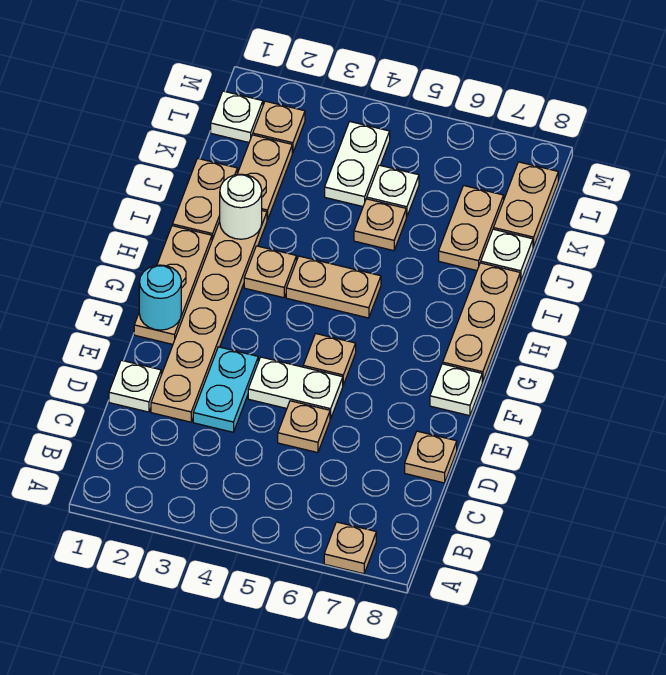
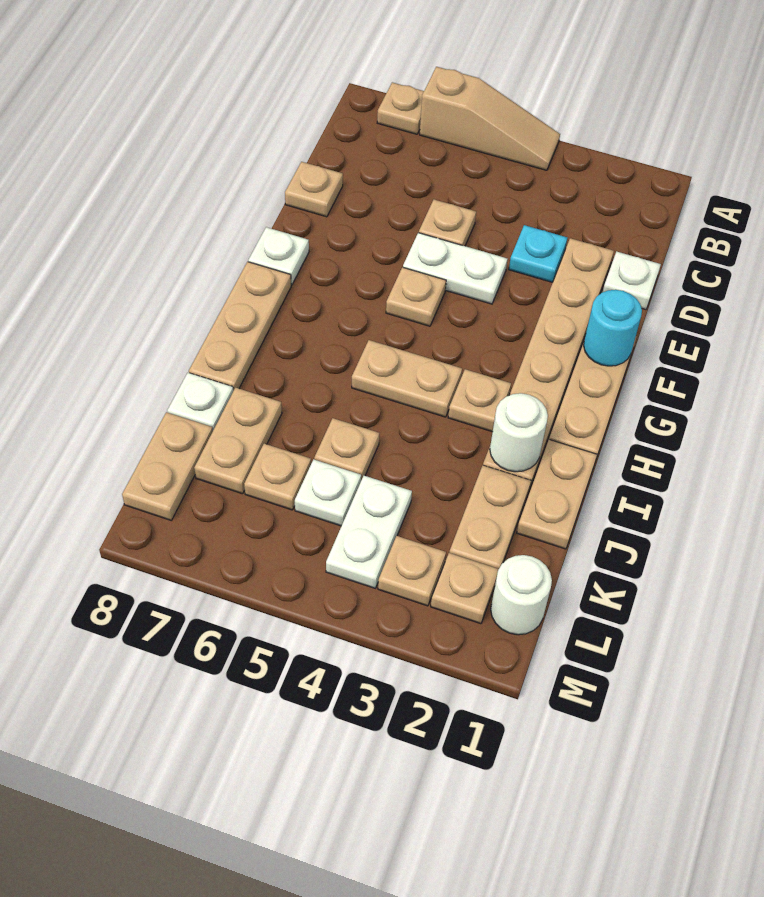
none -> tan 1x3 slope [420,67,560,170]
cyan 1x2 plate [193,347,258,432] -> cyan 1x1 plate [509,225,567,282]
none -> tan 1x1 plate [244,444,311,510]
white 1x1 plate [211,91,263,142] -> white 1x1 round brick [491,555,552,635]
none -> tan 1x1 plate [378,536,446,606]

